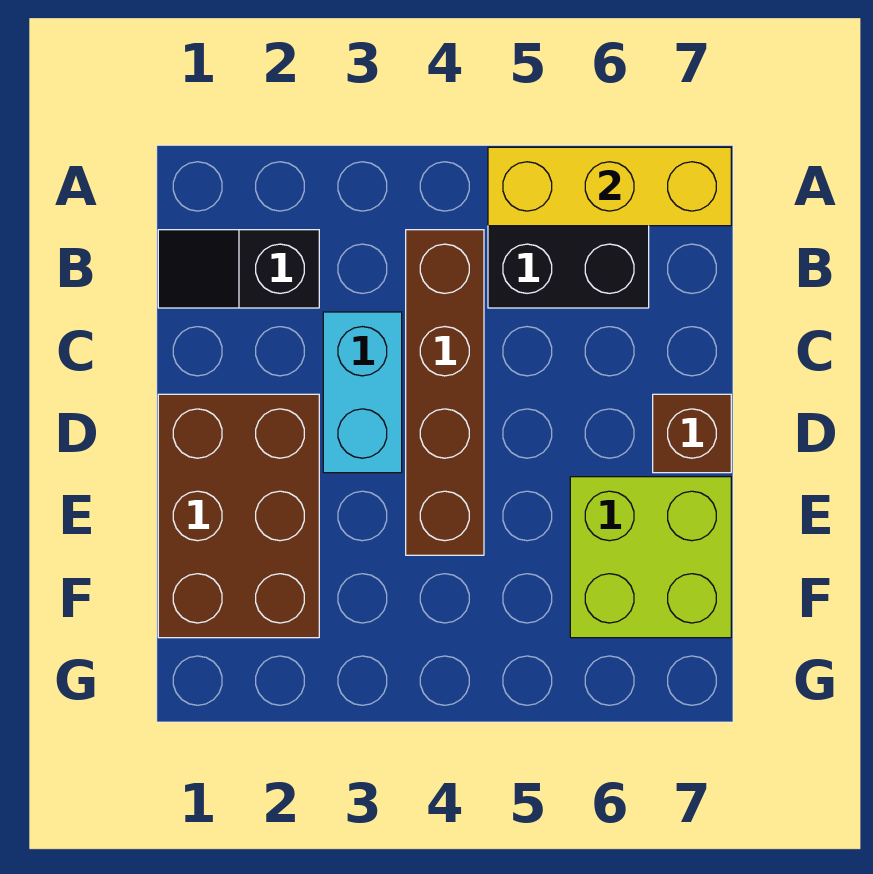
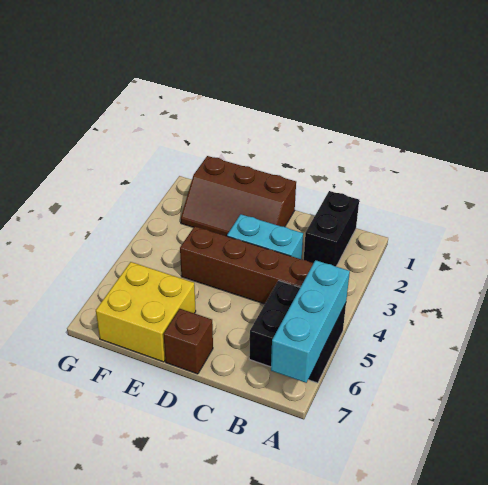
yellow 1x3 brick [488,147,731,226] -> cyan 1x3 brick [271,260,350,383]
black 1x2 slope [158,230,319,308] -> black 1x2 brick [304,191,359,266]
brown 2x3 brick [158,394,319,638] -> brown 2x3 slope [181,156,296,236]
lime 2x2 brick [570,477,731,638] -> yellow 2x2 brick [96,262,196,362]

